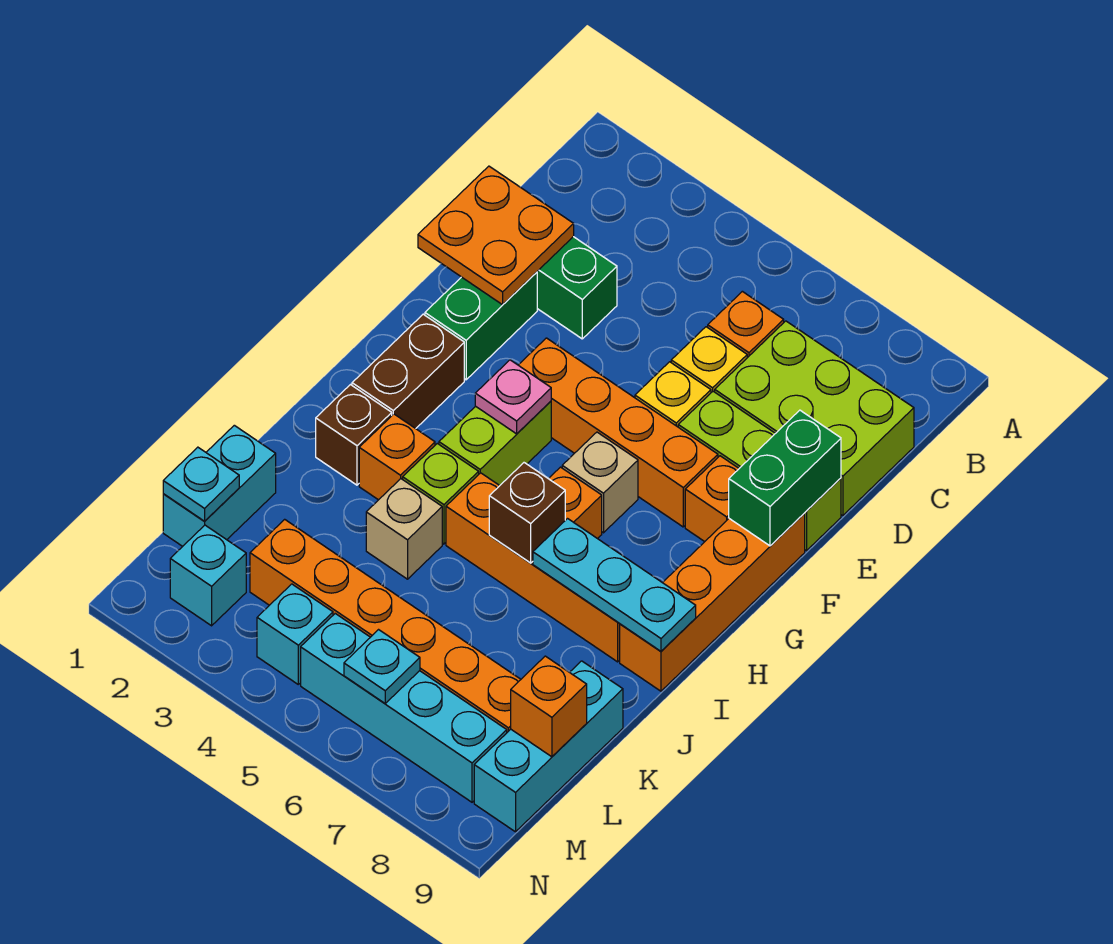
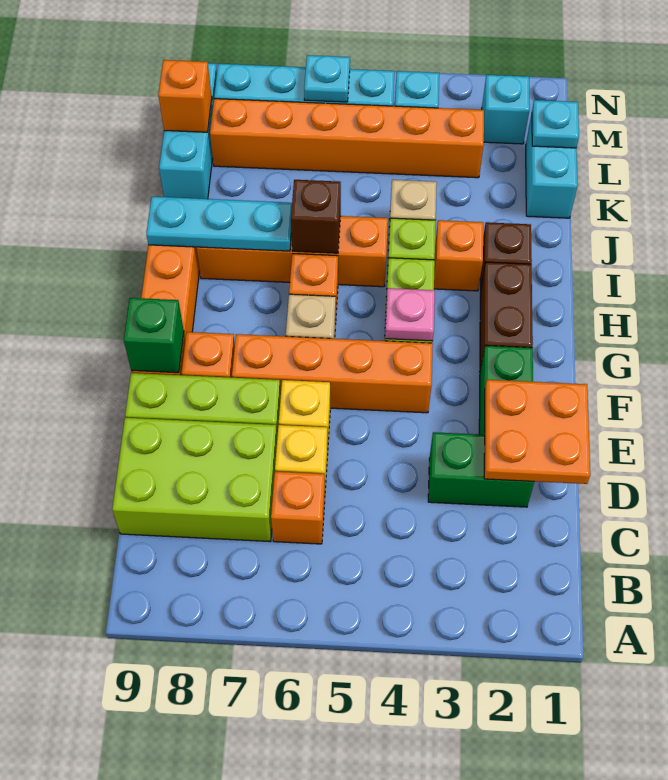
green 1x2 brick [729,410,841,546] -> green 1x1 brick [124,298,184,373]

